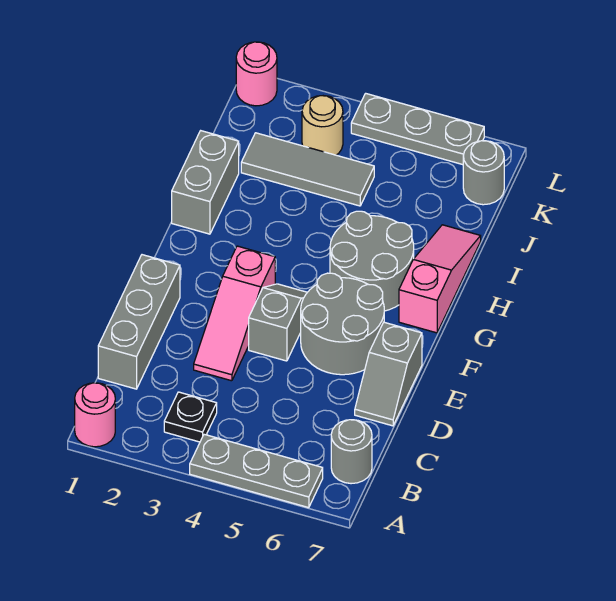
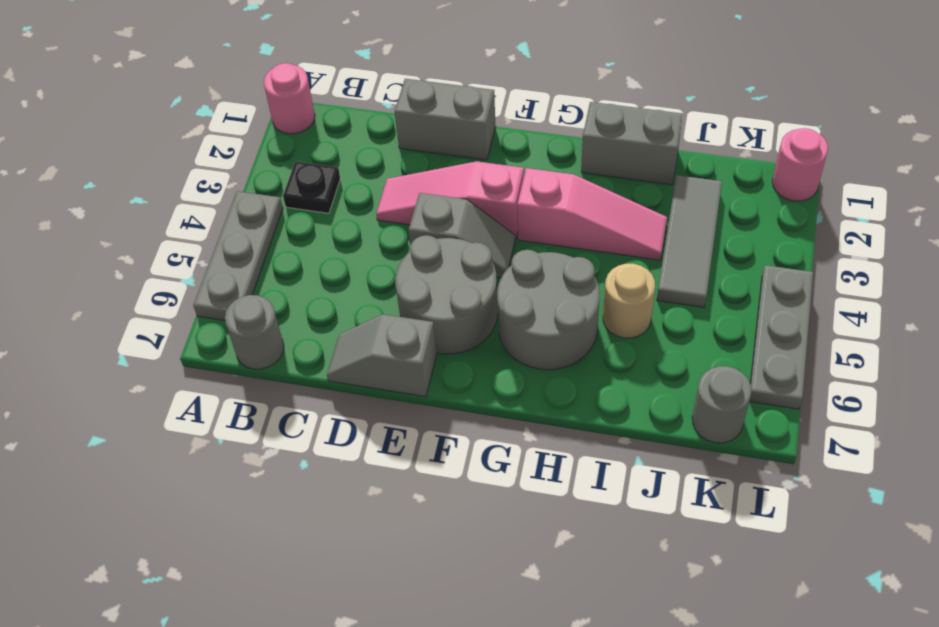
grey 1x3 brick [98,255,180,389] -> grey 1x2 brick [395,79,496,160]
pink 1x3 slope [399,225,481,333] -> pink 1x3 slope moved to [517,168,667,260]
tan 1x1 round brick [302,96,343,155] -> tan 1x1 round brick moved to [603,264,655,338]

